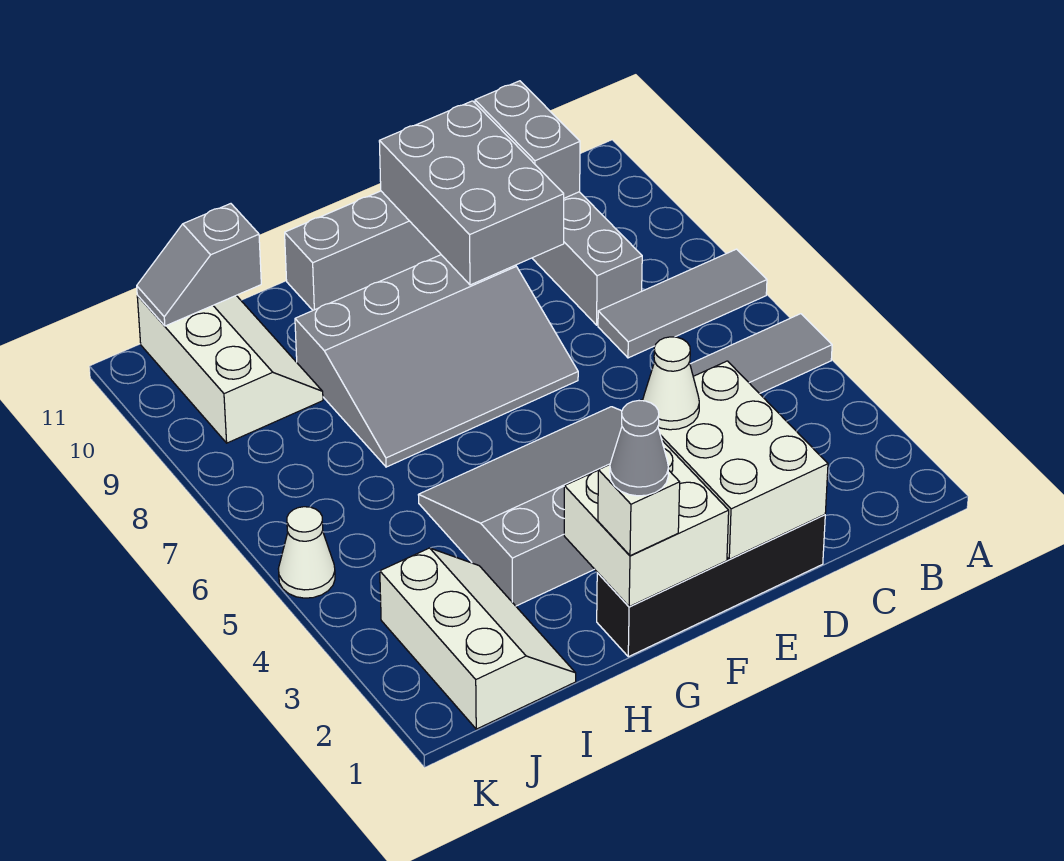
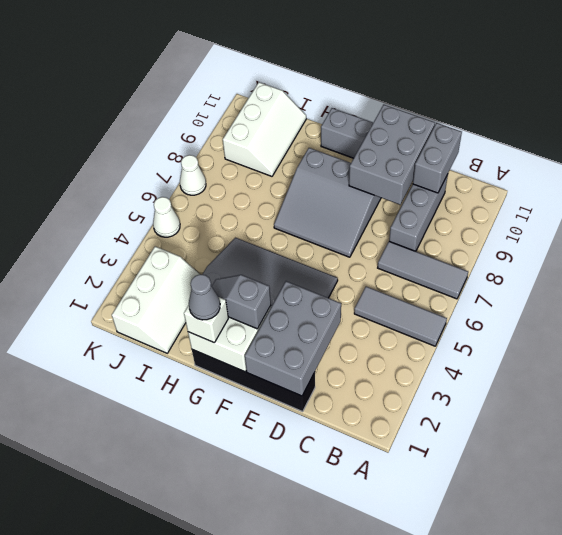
white 2x3 brick [641,361,828,559] -> grey 2x3 brick [245,281,341,396]
white 1x1 cone [643,337,699,430] -> white 1x1 cone moved to [180,155,206,195]
grey 3x4 slope [295,255,578,467] -> grey 3x3 slope [274,148,381,257]
grey 1x2 slope [137,204,261,326] -> grey 1x2 slope moved to [212,275,271,329]

